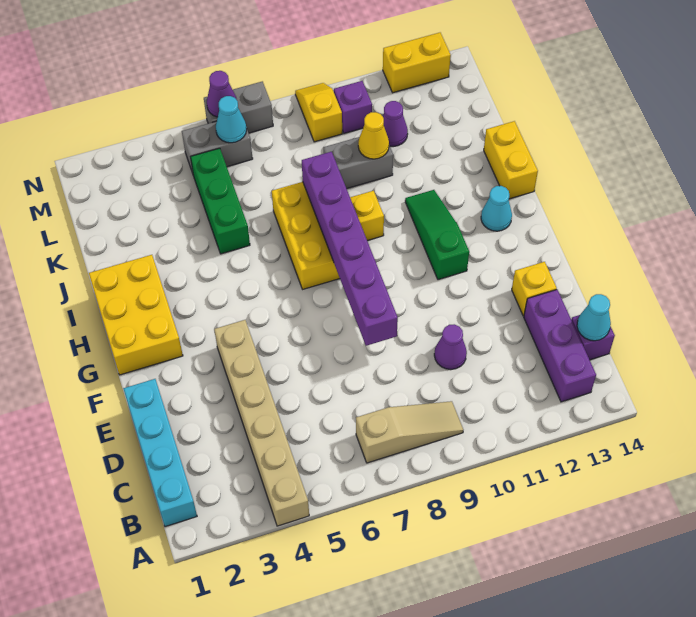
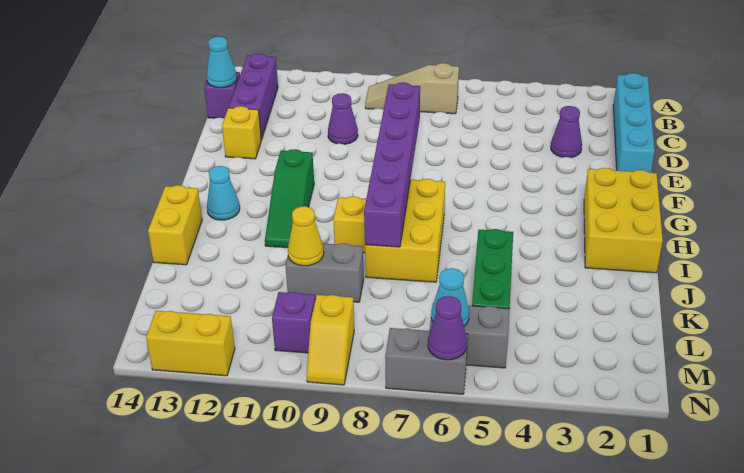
tan 1x6 brick [214,320,309,526] -> none
purple 1x1 cone [383,101,408,146] -> purple 1x1 cone moved to [551,106,582,158]

